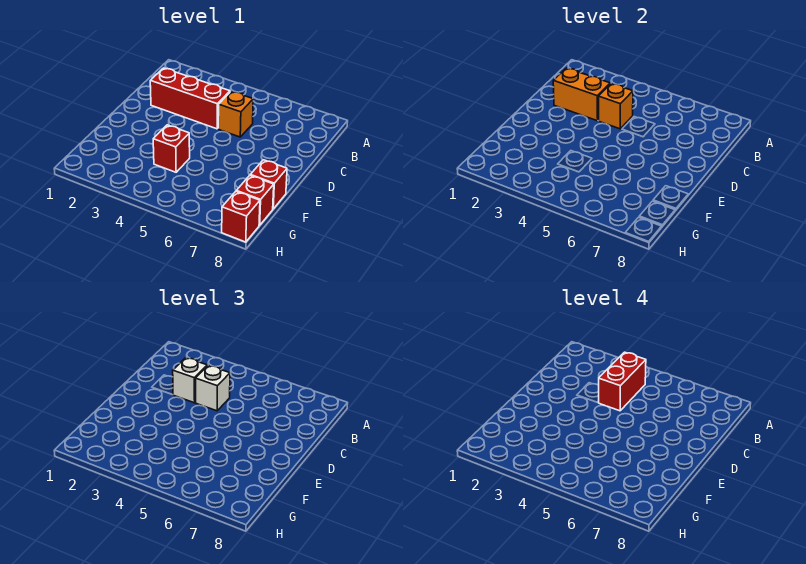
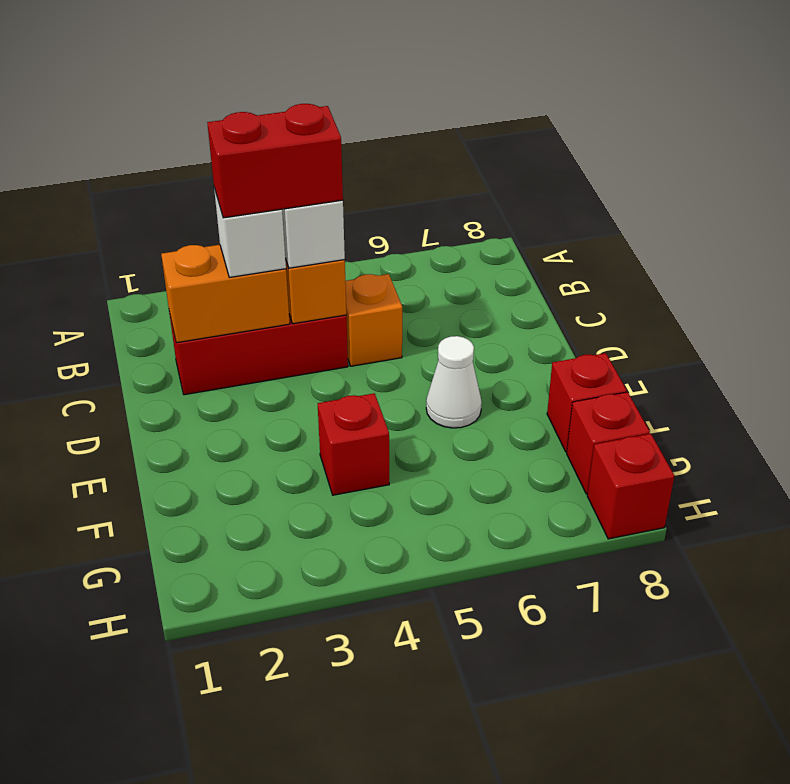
red 1x2 brick [599,352,646,411] -> red 1x2 brick turned to [207,104,343,218]
none -> white 1x1 cone [426,336,482,428]

